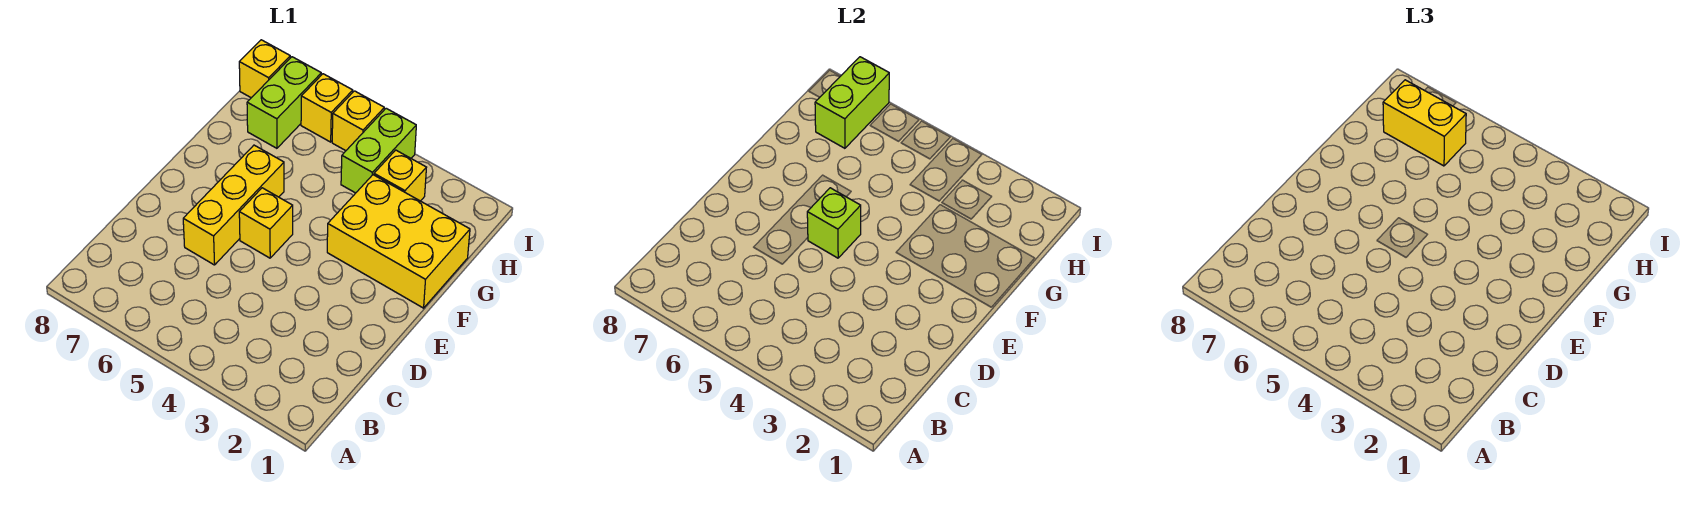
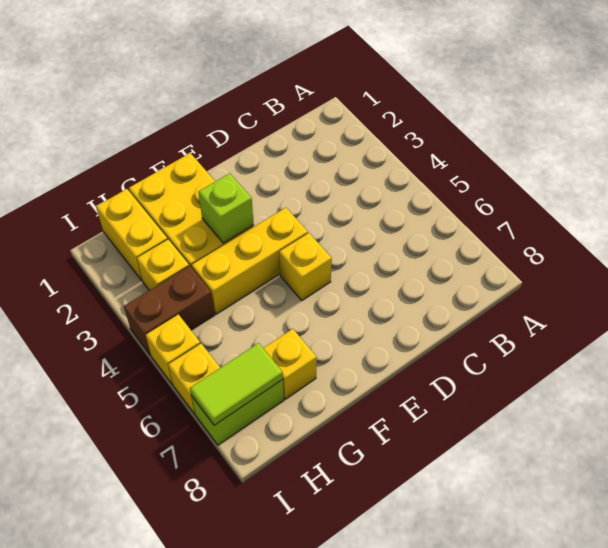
yellow 1x3 brick [183,145,284,265] -> yellow 1x3 brick moved to [192,208,308,314]
lime 1x1 brick [807,188,861,258] -> lime 1x1 brick moved to [198,173,254,243]
lime 1x2 brick [341,108,416,193] -> brown 1x2 brick [124,266,215,356]
yellow 1x2 brick [1383,80,1466,166] -> yellow 1x2 brick moved to [96,189,168,280]
lime 1x2 brick [815,57,889,148] -> lime 1x2 tile [190,343,283,425]
yellow 1x1 brick [239,40,290,98] -> yellow 1x1 brick moved to [263,329,317,399]

